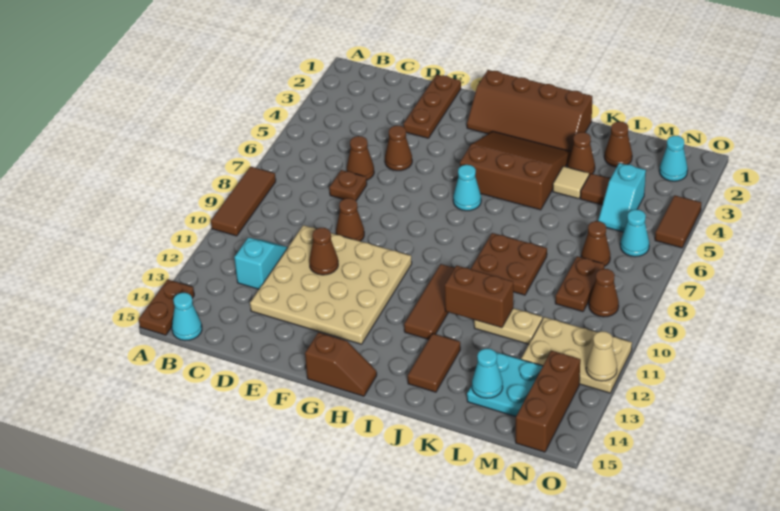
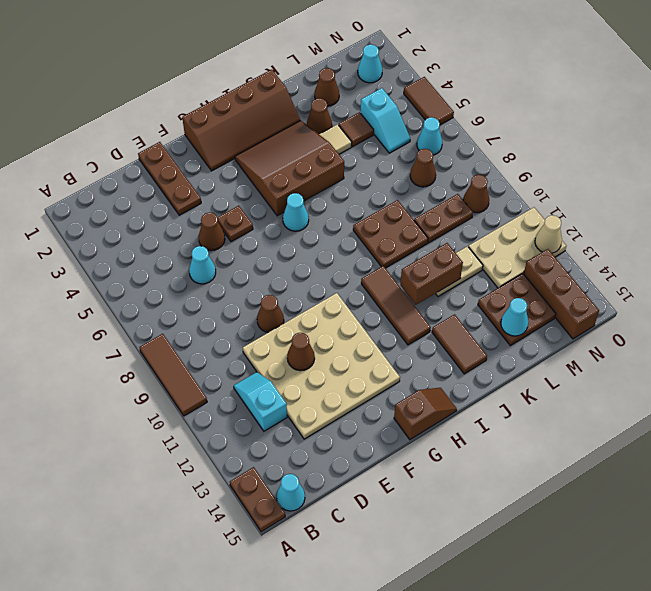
brown 1x1 cone [347,136,374,180] -> cyan 1x1 cone [189,246,216,284]
brown 1x1 plate [329,170,367,201] -> brown 1x1 plate moved to [217,206,253,242]
cyan 2x2 plate [467,352,543,417] -> brown 2x2 plate [478,274,556,346]
brown 1x2 plate [555,256,604,312] -> brown 1x2 plate turned to [414,194,473,243]

